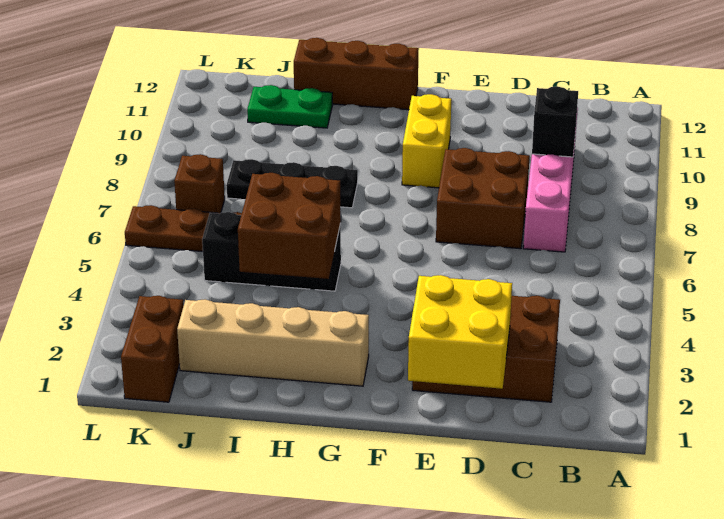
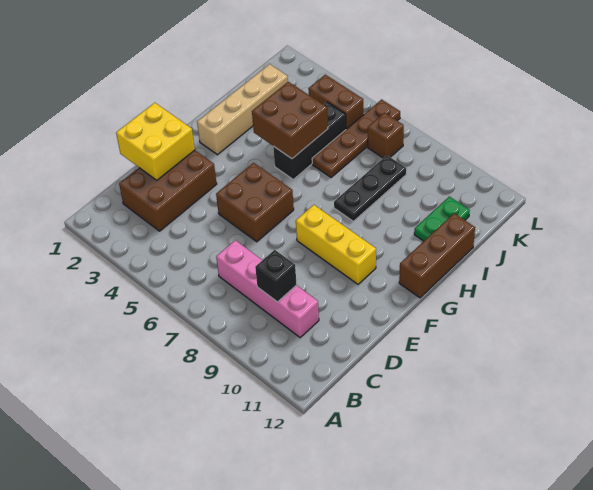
brown 2x2 brick [436,148,530,249] -> brown 2x2 brick moved to [216,163,294,242]
yellow 1x2 brick [402,94,451,188] -> yellow 1x3 brick [296,205,376,284]
brown 1x2 brick [121,296,184,402] -> brown 1x2 brick moved to [308,75,364,129]

